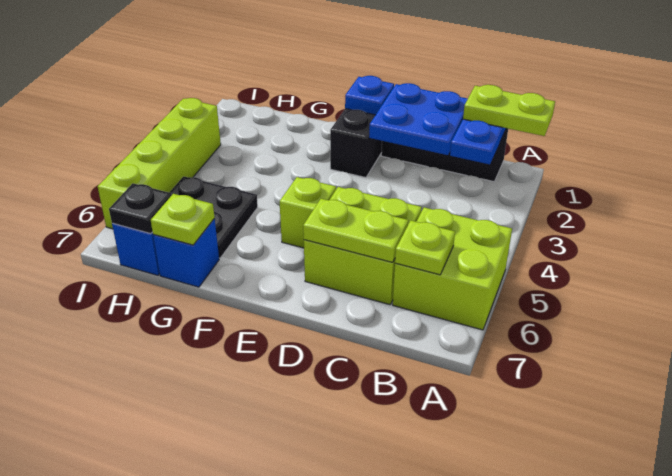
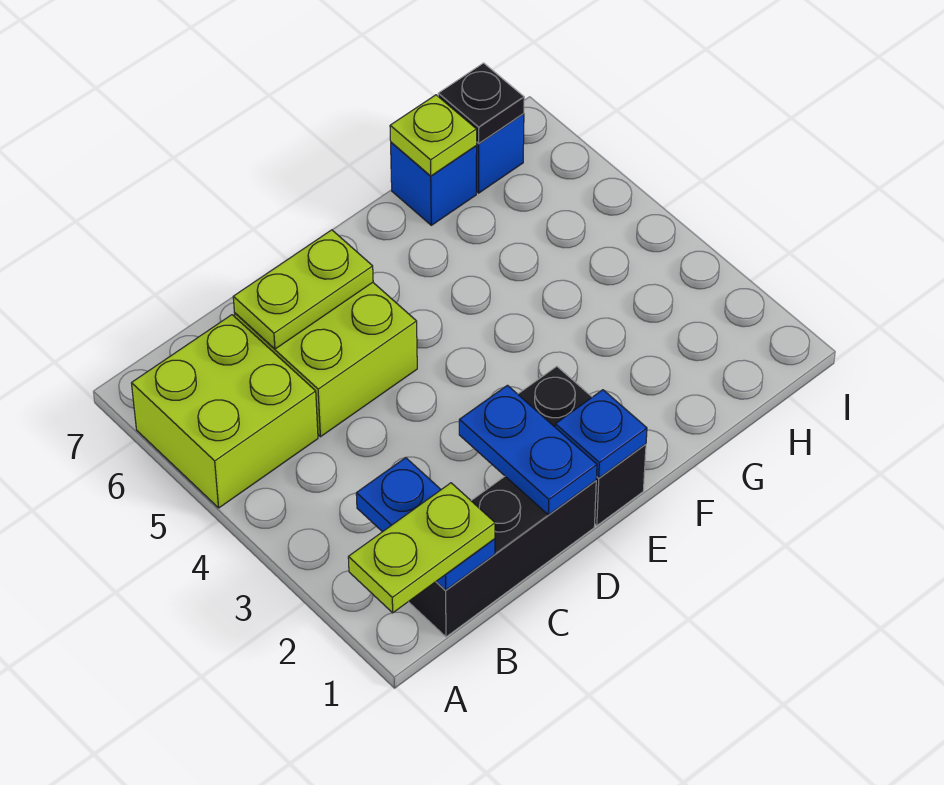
lime 1x1 plate [395,221,455,275] -> none
blue 2x2 plate [369,83,468,155] -> blue 1x2 plate [459,385,597,515]
lime 1x1 brick [280,177,336,248] -> none
black 2x2 plate [169,176,258,258] -> none
lime 1x4 brick [98,98,221,229] -> none

